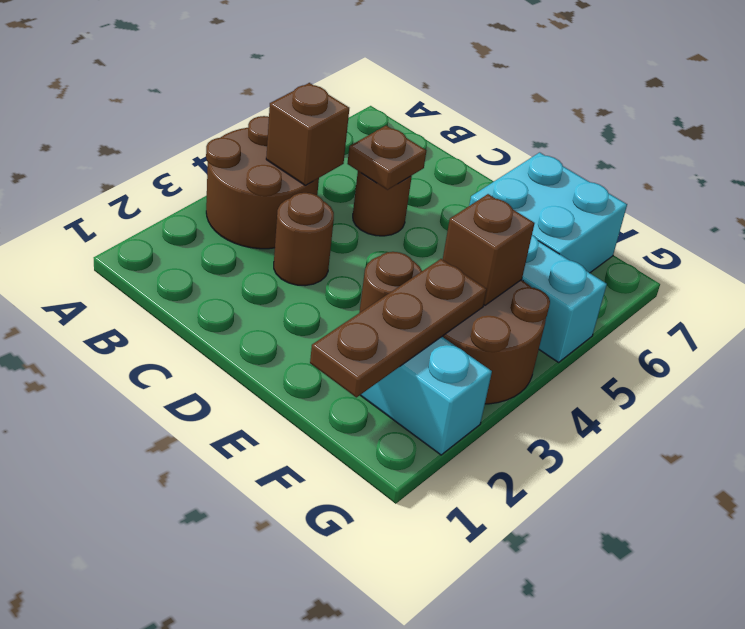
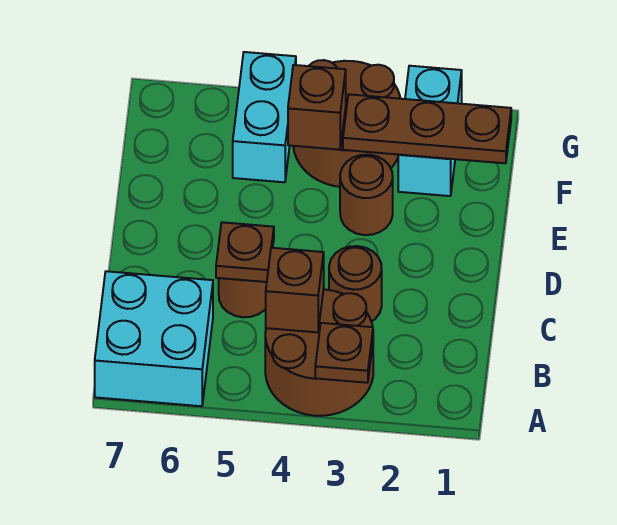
none -> brown 1x1 plate [315,323,373,383]
cyan 2x2 brick [469,152,627,273] -> cyan 2x2 brick moved to [95,271,213,406]

